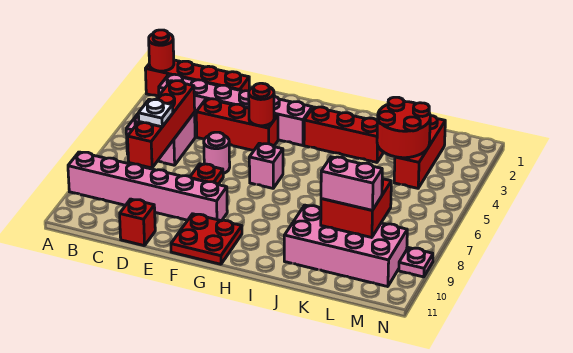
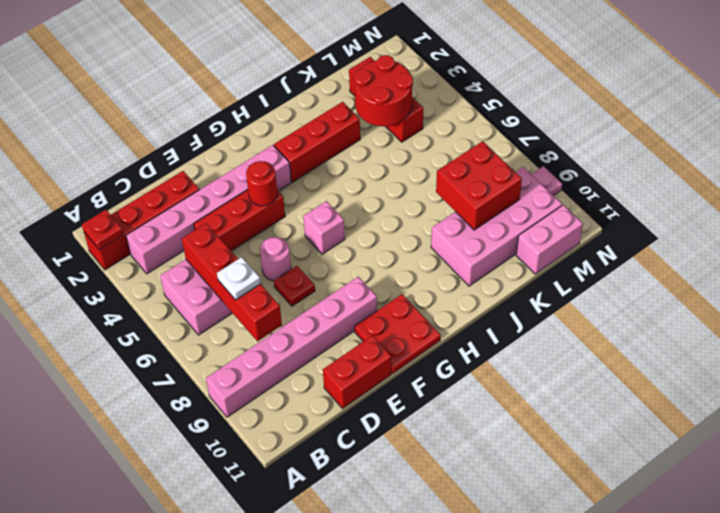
red 1x1 round brick [149,30,174,71] -> red 1x1 plate [82,210,124,250]
red 1x1 brick [120,199,155,246] -> red 1x2 brick [323,335,391,409]
pink 1x2 brick [321,157,382,210] -> pink 1x2 brick moved to [516,205,583,274]

